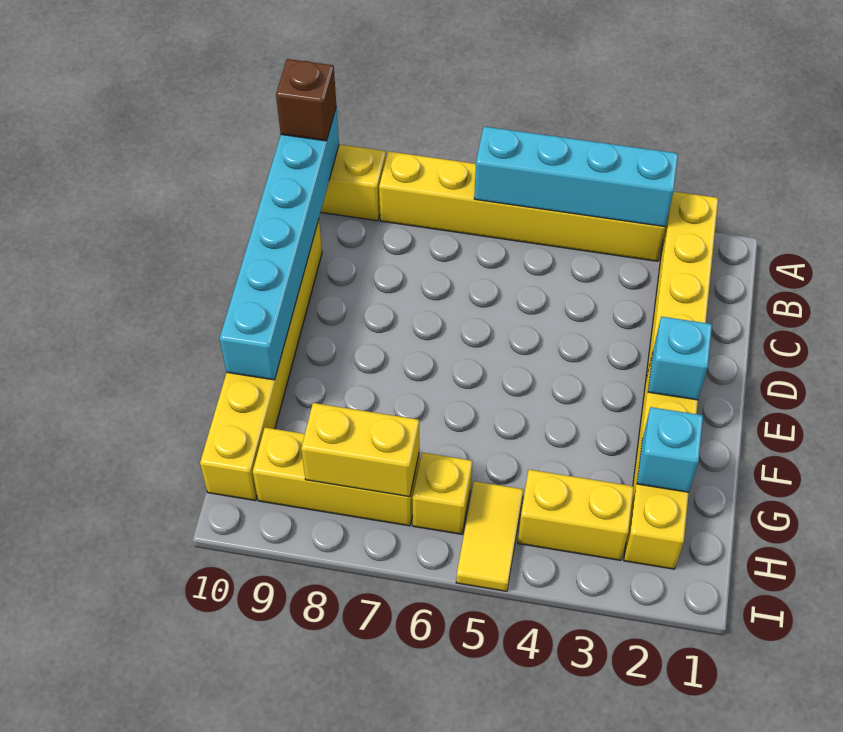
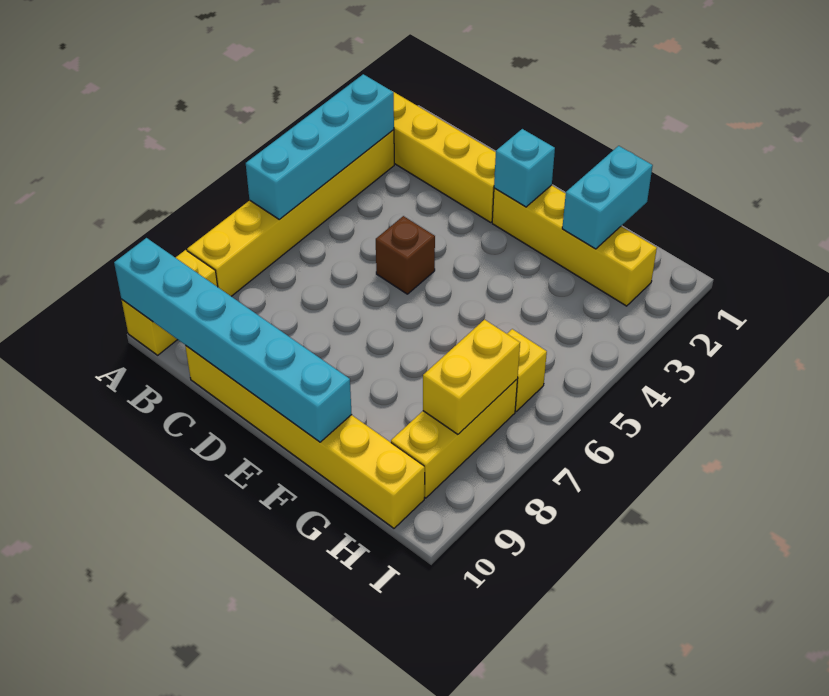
brown 1x1 brick [276,59,336,141] -> brown 1x1 brick moved to [376,216,435,294]
cyan 1x1 brick [637,407,703,492] -> cyan 1x2 brick [562,146,653,249]
yellow 1x2 brick [518,470,634,560] -> none
yellow 1x2 tile [456,481,523,591] -> none

